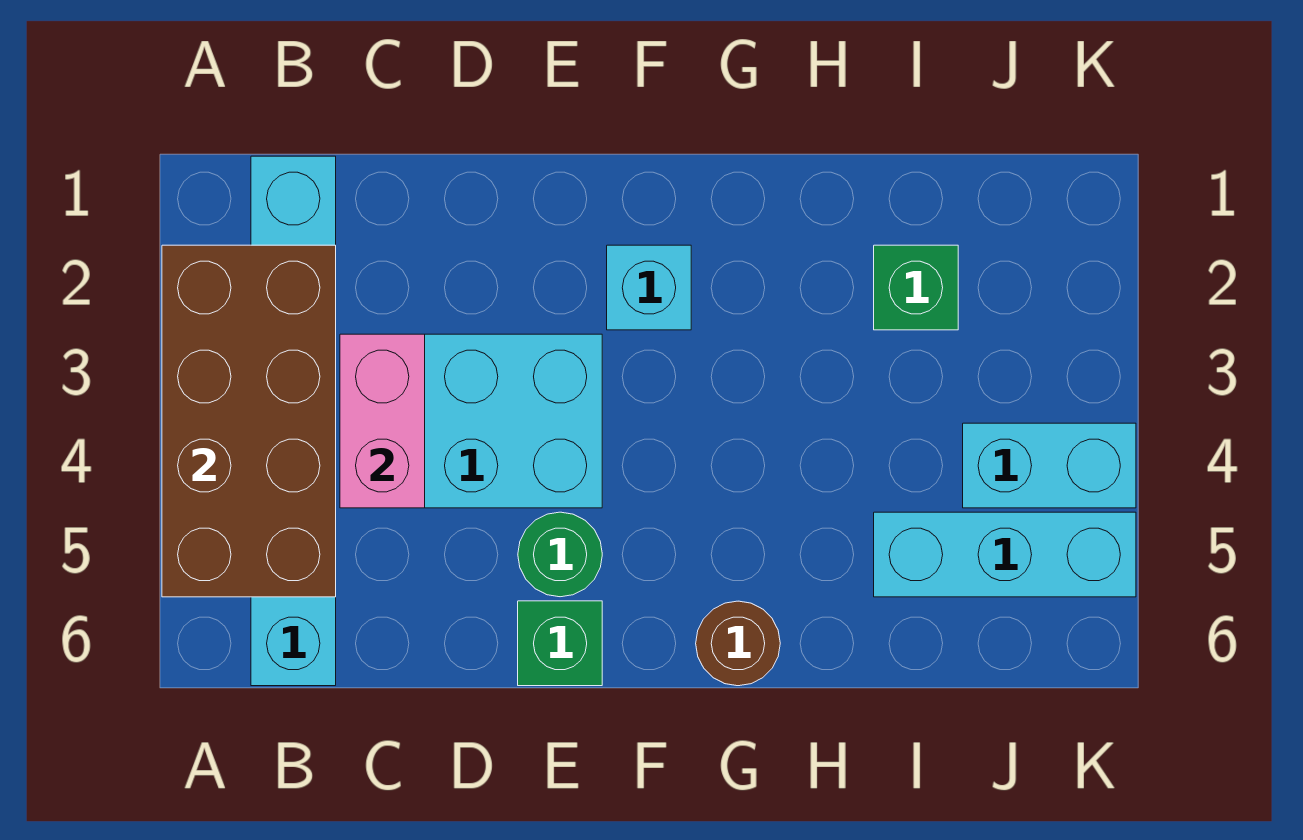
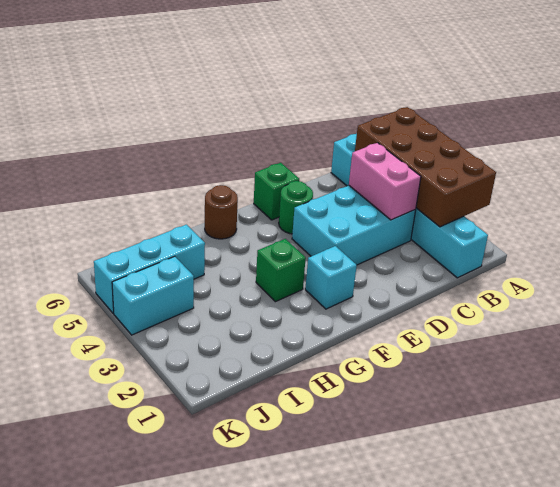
green 1x1 brick [874,245,958,330] -> green 1x1 brick moved to [256,239,306,302]

